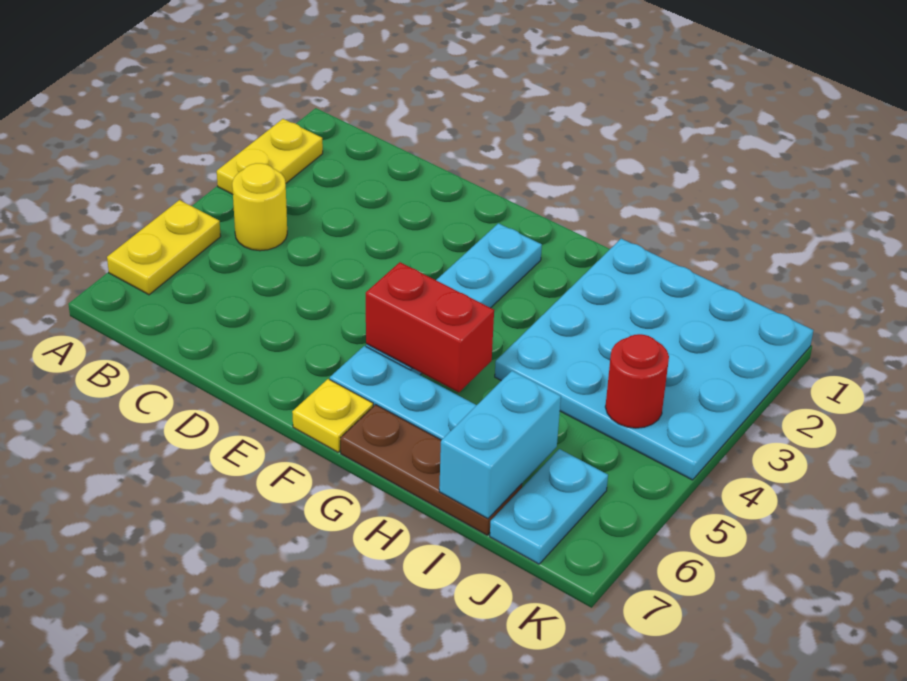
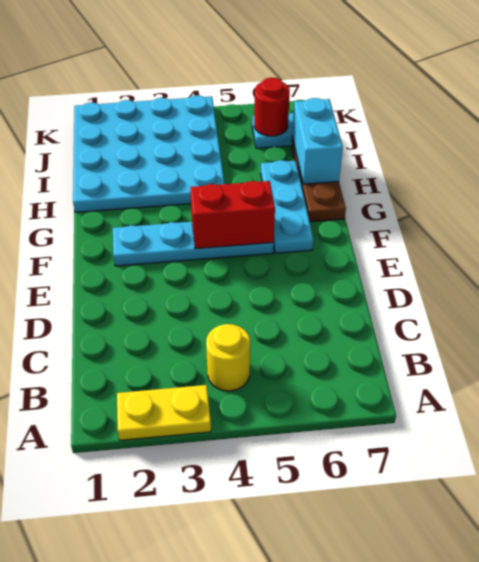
yellow 1x2 plate [107,200,221,295] -> none
red 1x2 brick [366,262,494,392] -> red 1x2 brick turned to [190,181,275,249]
yellow 1x1 plate [292,379,373,452] -> none
cyan 1x2 brick [439,371,561,519] -> cyan 1x2 brick turned to [292,98,343,184]
red 1x1 round brick [605,334,669,428] -> red 1x1 round brick moved to [254,77,290,136]

